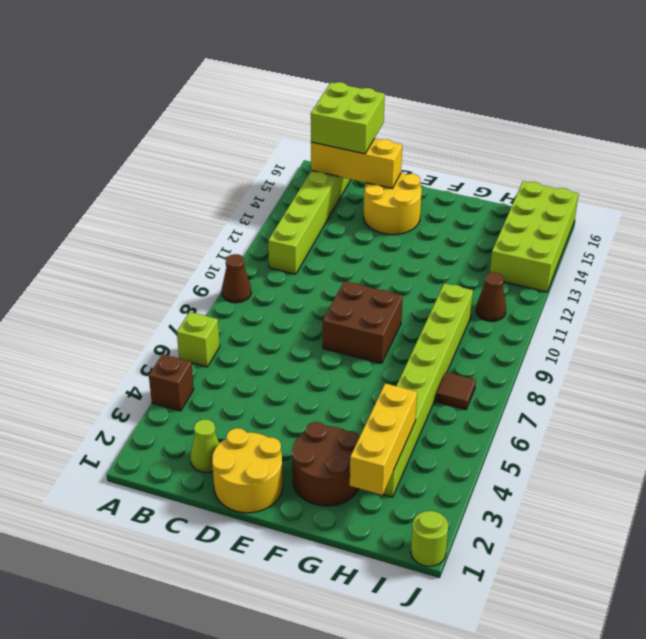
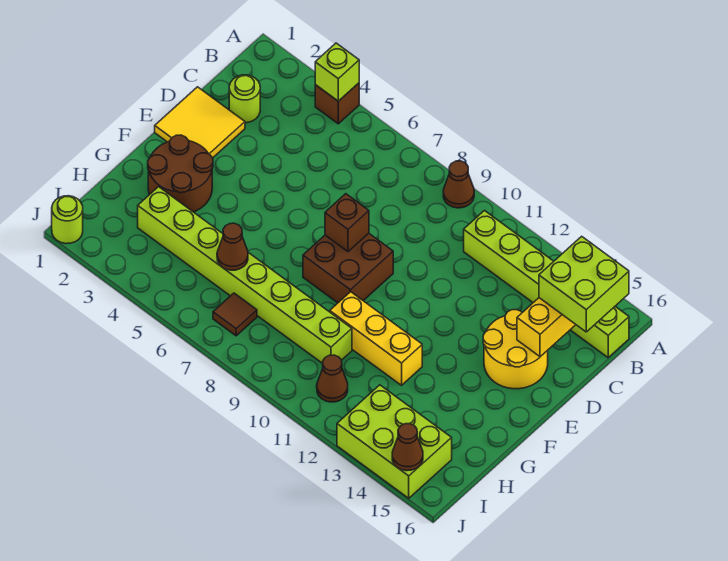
lime 1x1 brick [177,312,220,367] -> lime 1x1 brick moved to [315,43,359,101]
lime 1x1 cone [190,419,219,473] -> lime 1x1 round brick [229,75,260,123]
yellow 2x2 round brick [212,428,283,513] -> yellow 2x2 tile [155,87,245,158]
none -> brown 1x1 brick [325,194,369,252]
yellow 1x3 brick [350,383,417,495] -> yellow 1x3 brick moved to [330,292,422,385]
none -> brown 1x1 cone [217,223,248,270]
lime 2x4 brick [490,181,579,292] -> lime 2x3 brick [337,385,452,498]
none -> brown 1x1 cone [392,424,423,471]

